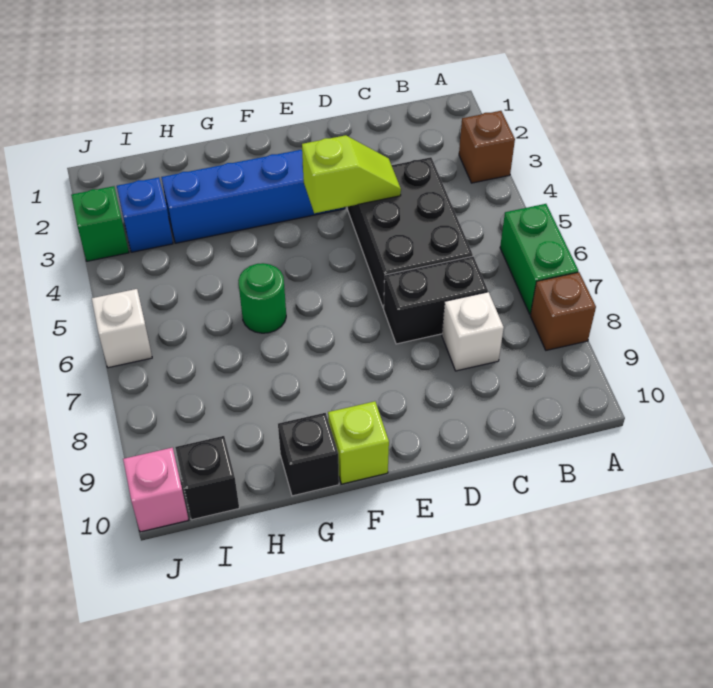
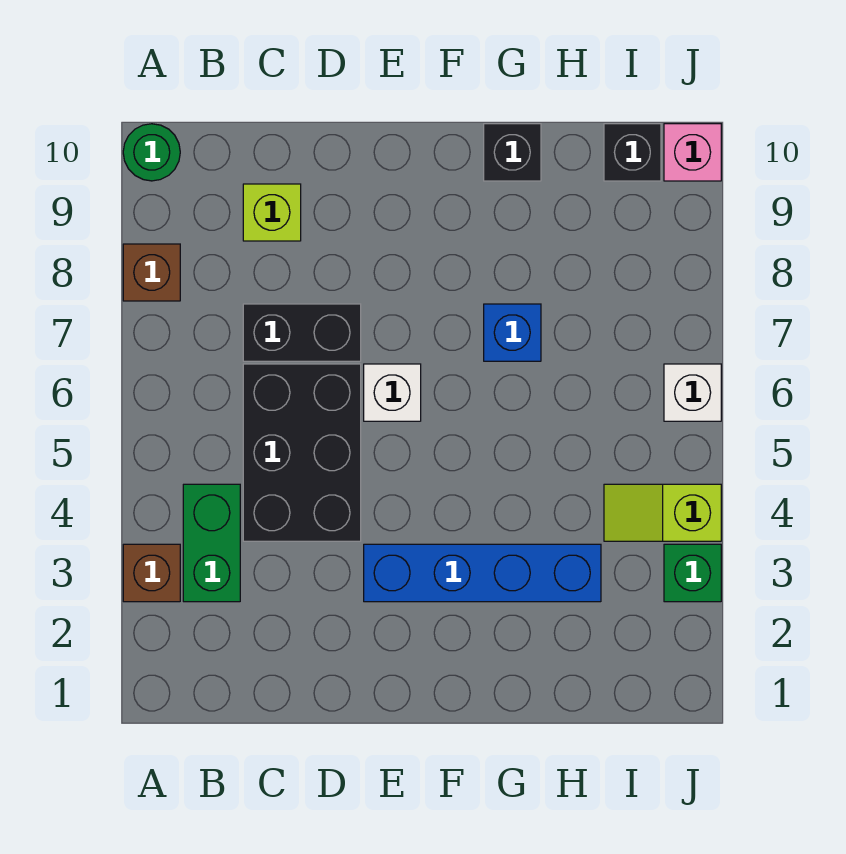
green 1x2 brick [500,204,578,314] -> green 1x2 brick moved to [183,484,240,602]
white 1x1 brick [442,292,504,371] -> white 1x1 brick moved to [364,364,421,421]
lime 1x2 slope [302,135,401,213] -> lime 1x2 slope moved to [604,484,721,541]
lime 1x1 brick [328,401,389,484] -> lime 1x1 brick moved to [243,184,301,241]
green 1x1 round brick [238,263,286,333] -> green 1x1 round brick moved to [123,124,180,181]
blue 1x1 brick [117,177,173,252] -> blue 1x1 brick moved to [484,304,541,361]

